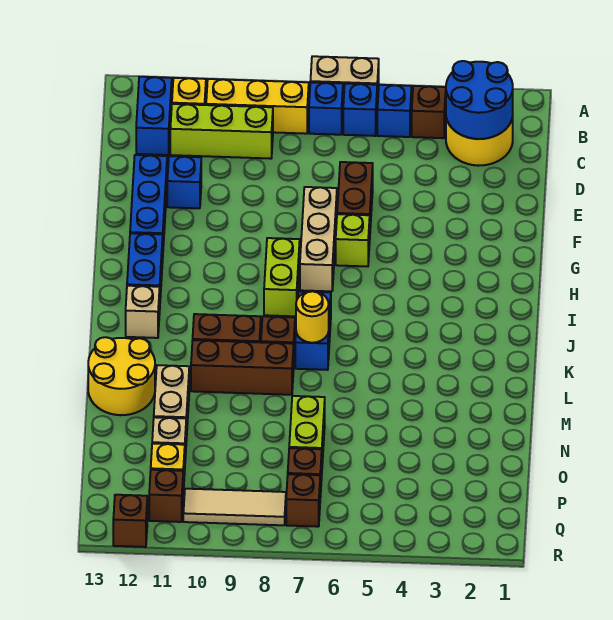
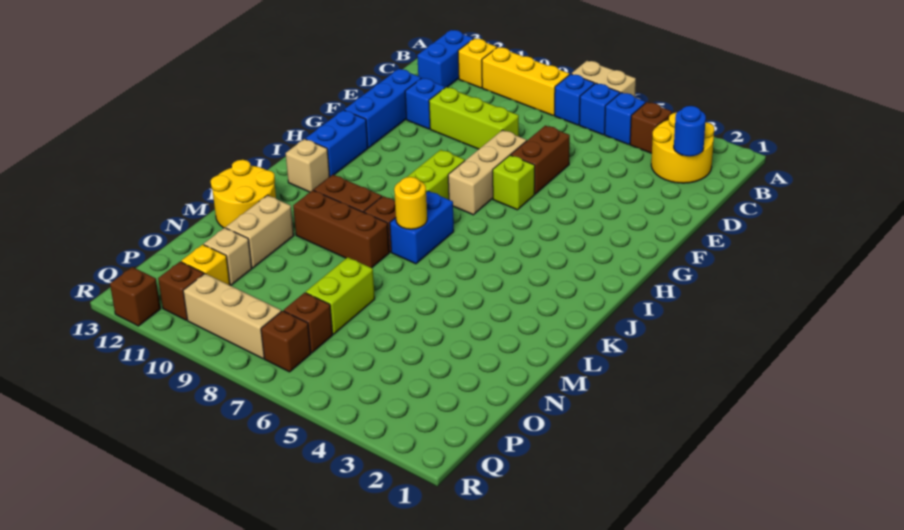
blue 2x2 round brick [446,61,513,139] -> blue 1x1 round brick [674,106,706,156]
lime 1x3 brick [170,104,273,159] -> lime 1x3 brick moved to [429,87,519,149]
tan 1x3 tile [183,489,286,525] -> tan 1x3 brick [183,274,281,359]

